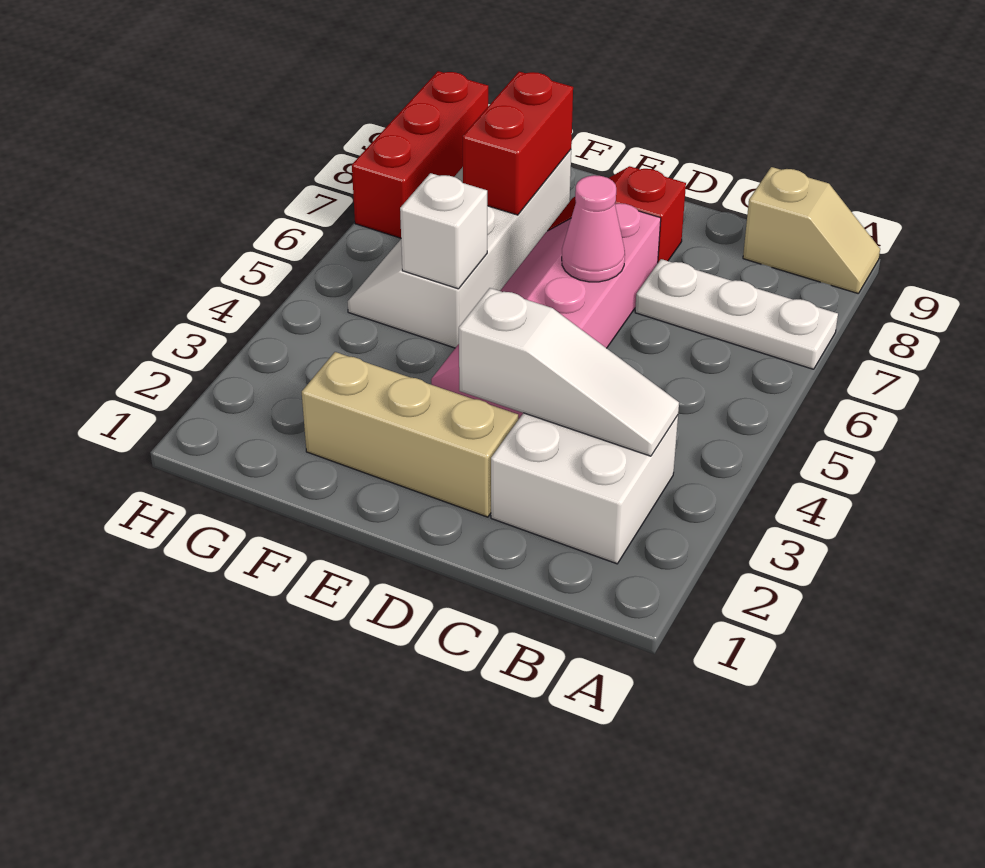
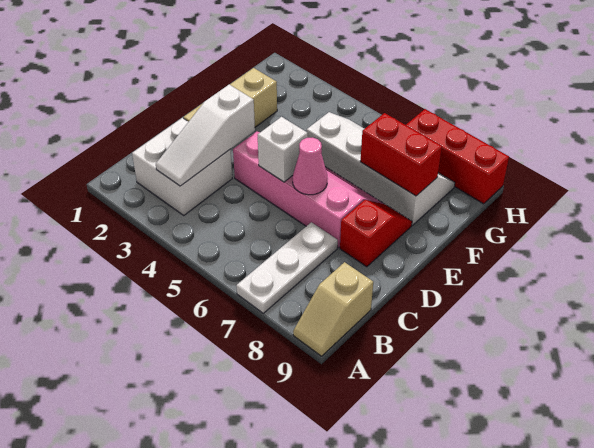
white 1x1 brick [400,173,487,289] -> white 1x1 brick moved to [258,117,308,182]

